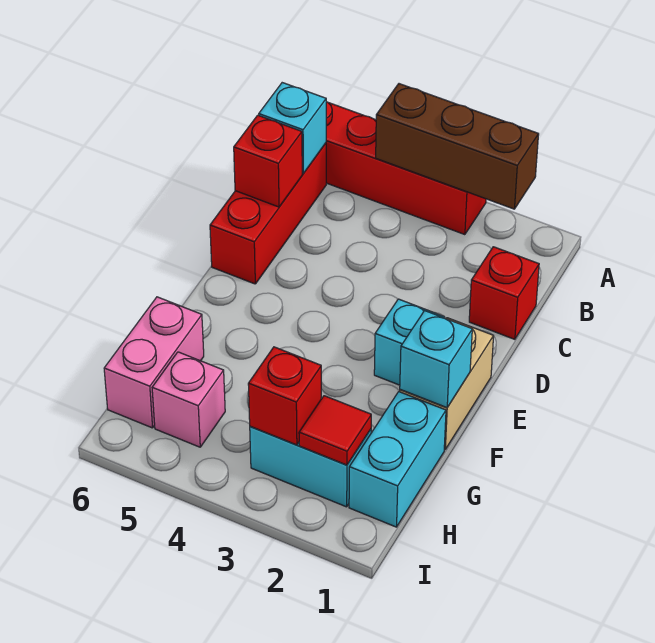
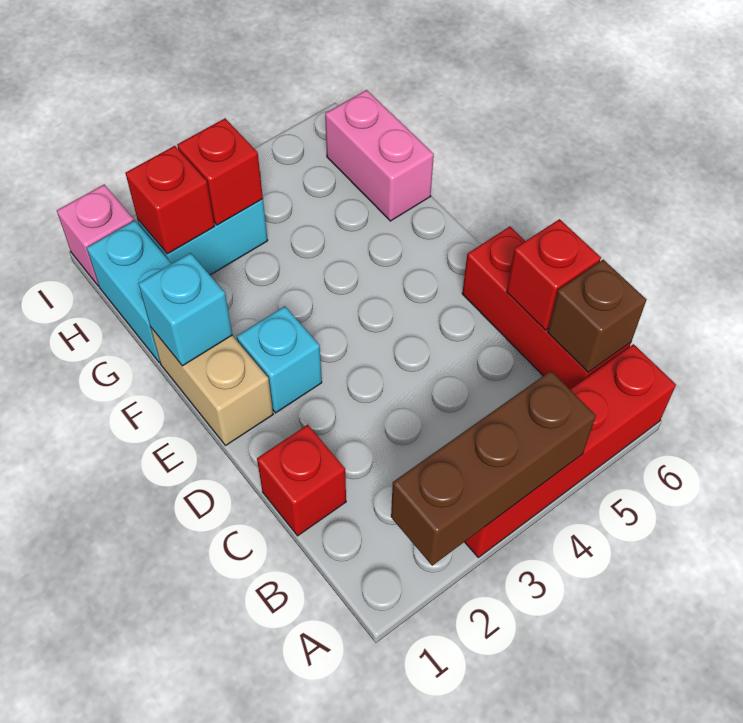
cyan 1x1 brick [259,83,326,173] -> brown 1x1 brick [548,260,647,372]
red 1x1 tile [299,396,371,465] -> red 1x1 brick [125,146,215,254]
pink 1x1 brick [152,352,225,447] -> pink 1x1 brick moved to [57,184,134,286]

